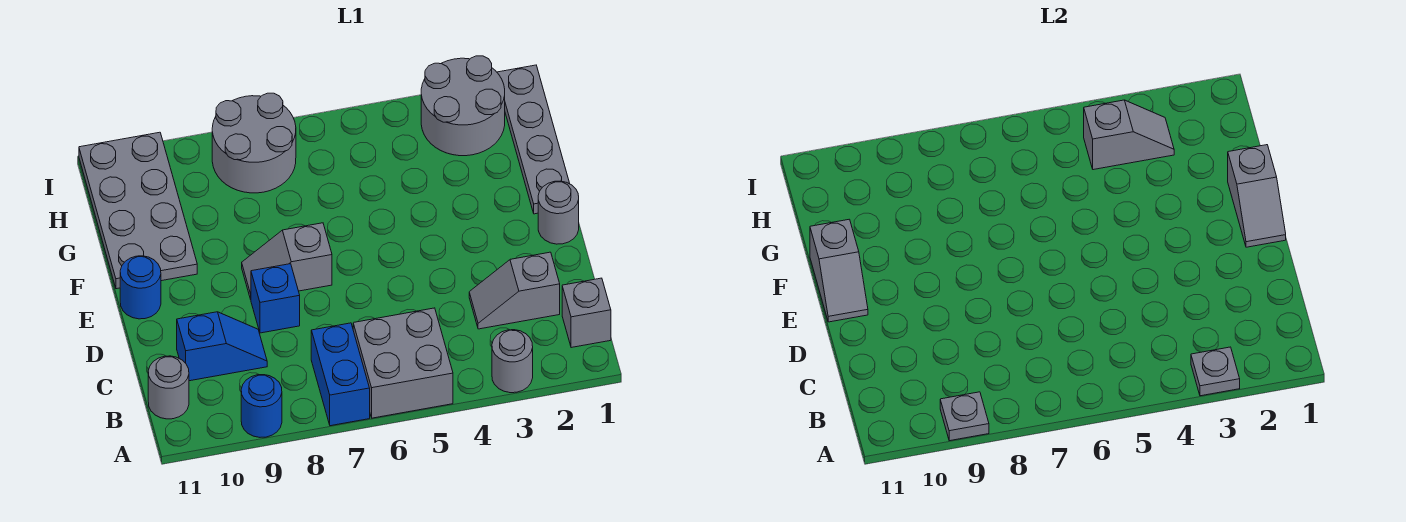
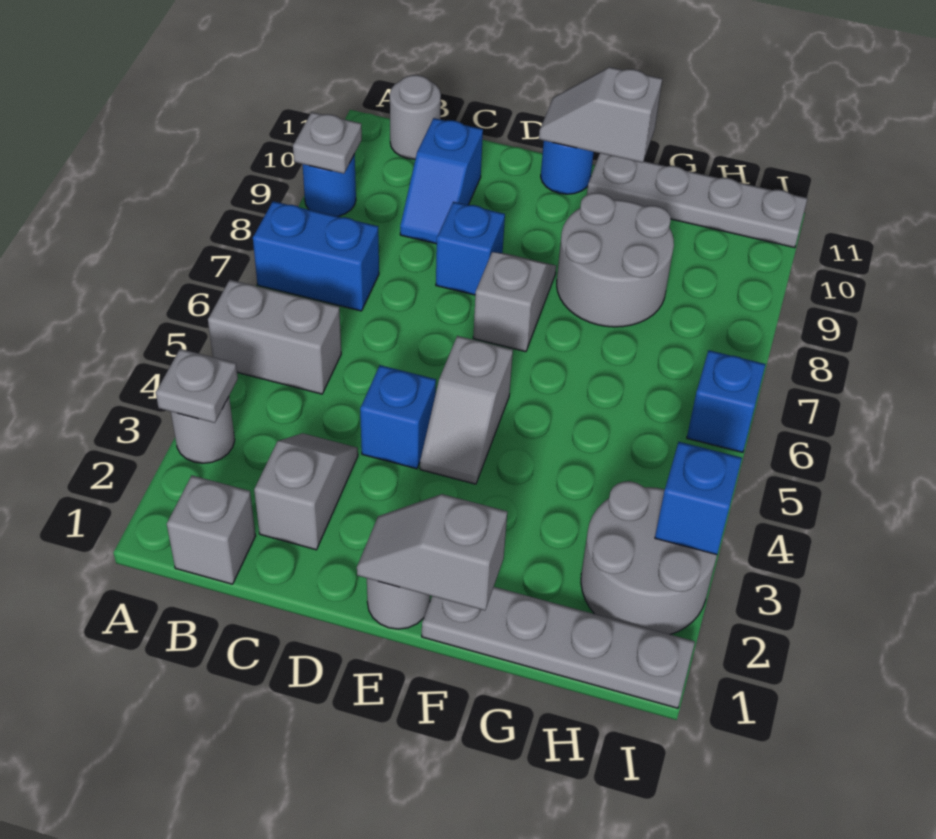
grey 2x2 brick [353,308,453,418] -> grey 1x2 brick [208,280,341,394]
none -> blue 1x1 brick [360,365,436,469]
grey 2x4 plate [79,132,197,289] -> grey 1x4 plate [587,153,807,248]
grey 1x2 slope [1084,100,1174,170] -> grey 1x2 slope moved to [420,336,513,484]
grey 2x2 round brick [212,93,296,193] -> grey 2x2 round brick moved to [557,193,674,327]
none -> blue 1x1 brick [655,442,742,555]
none -> blue 1x1 brick [687,350,766,452]

